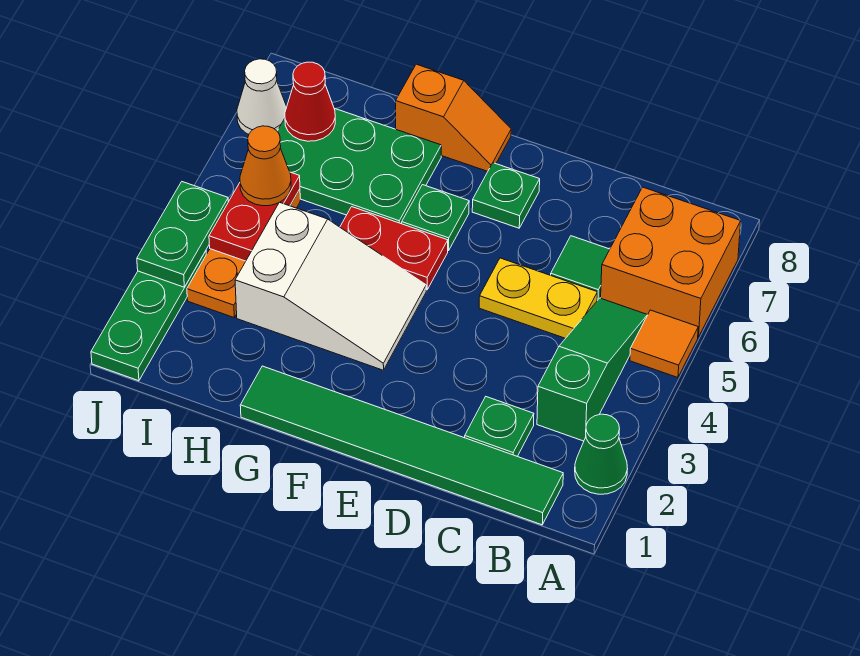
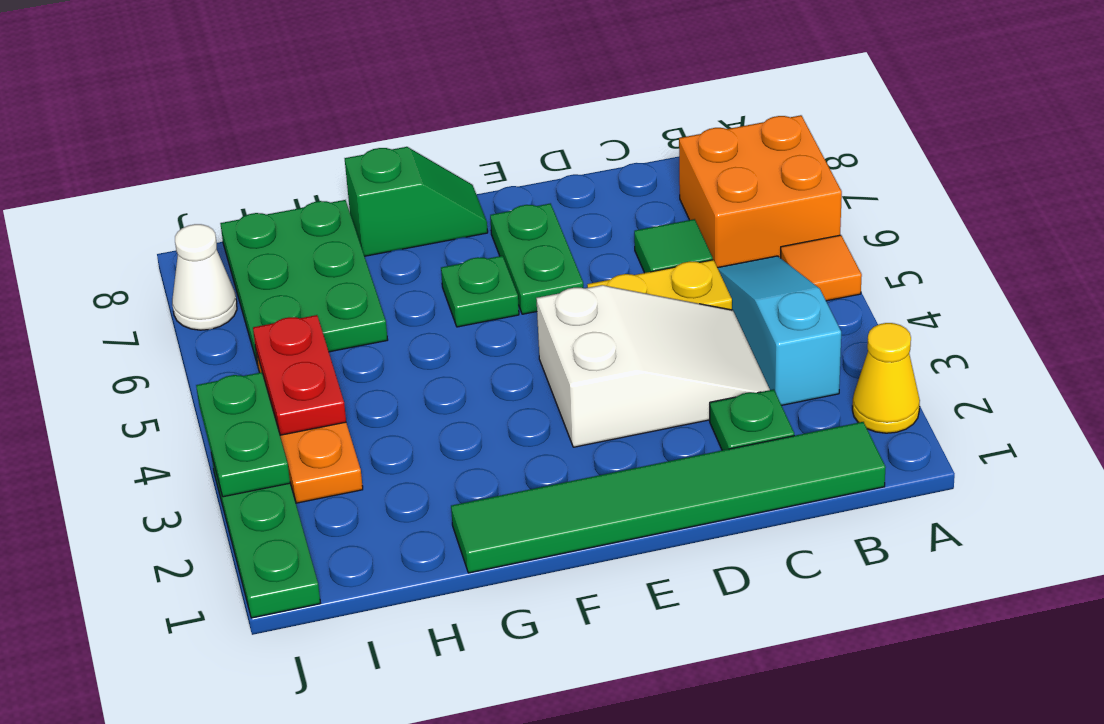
green 1x1 cone [575,414,628,494] -> yellow 1x1 cone [852,323,920,433]
green 1x3 slope [537,298,647,441] -> cyan 1x3 slope [718,256,841,405]
green 1x1 plate [472,163,540,228] -> green 1x2 plate [490,203,583,314]
white 2x3 slope [235,202,426,370] -> white 2x3 slope moved to [536,285,770,447]
red 1x2 plate [340,207,448,290] -> none
orange 1x2 slope [396,64,511,171] -> green 1x2 slope [345,147,488,256]
green 2x3 plate [277,109,441,224] -> green 2x3 plate turned to [220,200,388,365]
orange 1x1 cone [240,126,291,206] -> none
red 1x1 cone [285,62,335,141] -> none

